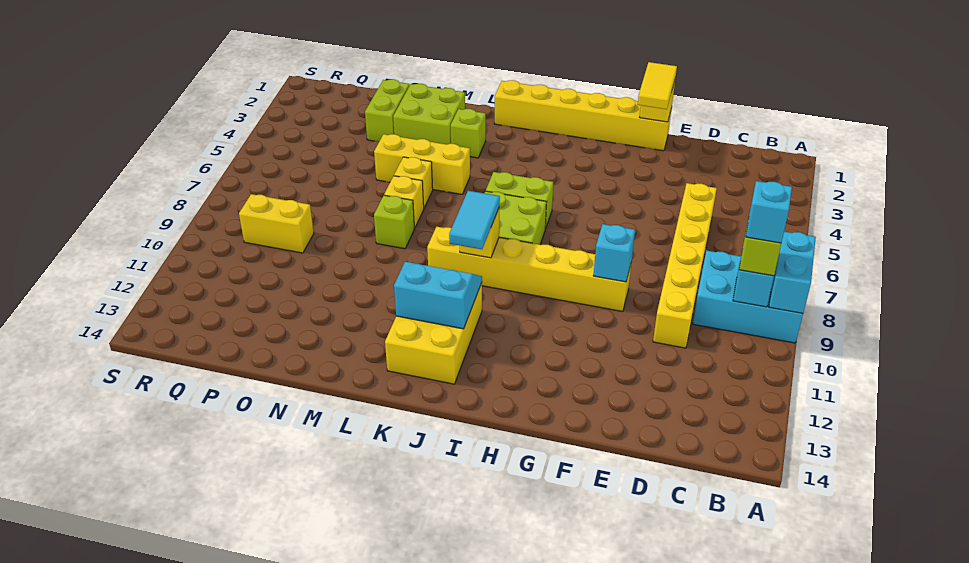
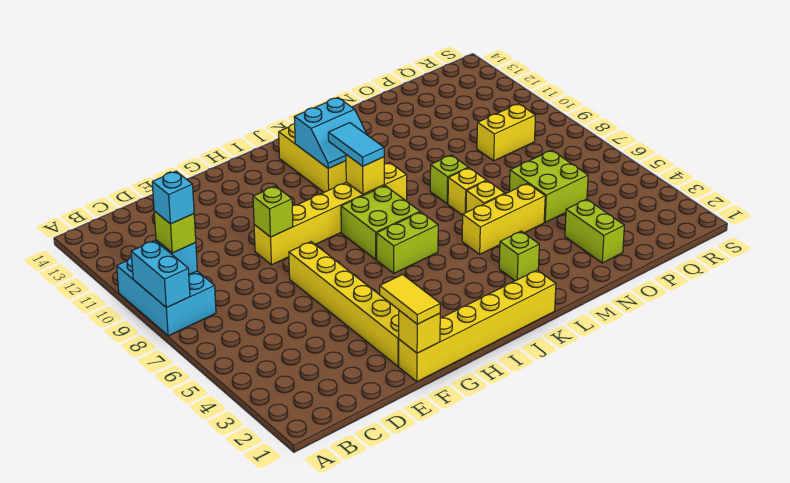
cyan 2x3 brick [693,250,803,343] -> cyan 2x3 brick turned to [117,257,216,336]
yellow 1x6 brick [653,183,717,348] -> yellow 1x6 brick moved to [289,242,399,366]
cyan 1x1 brick [594,224,635,282] -> lime 1x1 brick [253,186,293,237]
lime 2x2 brick [393,84,465,144] -> lime 2x2 brick moved to [509,150,588,222]

